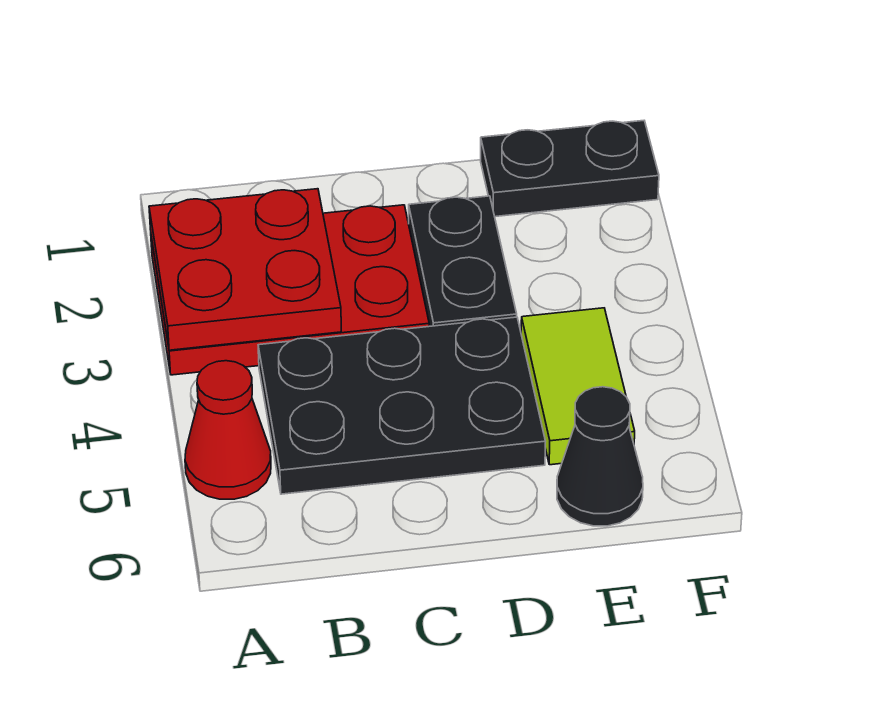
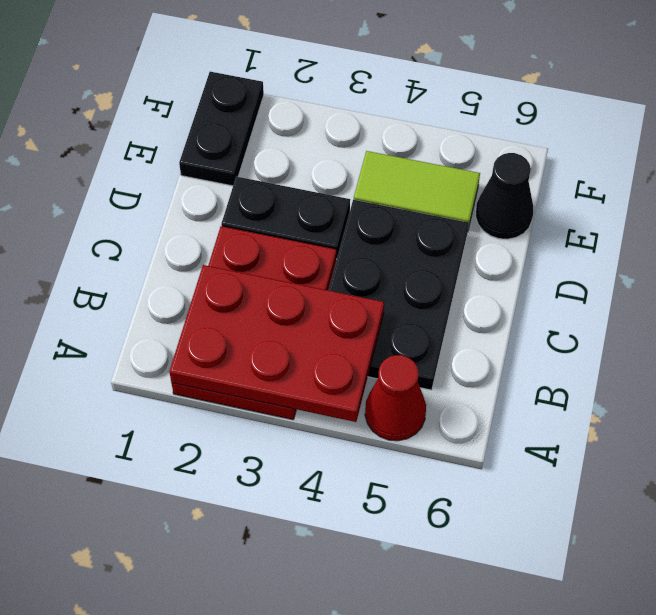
red 2x2 plate [149,189,341,350] -> red 2x3 plate [169,265,384,422]

